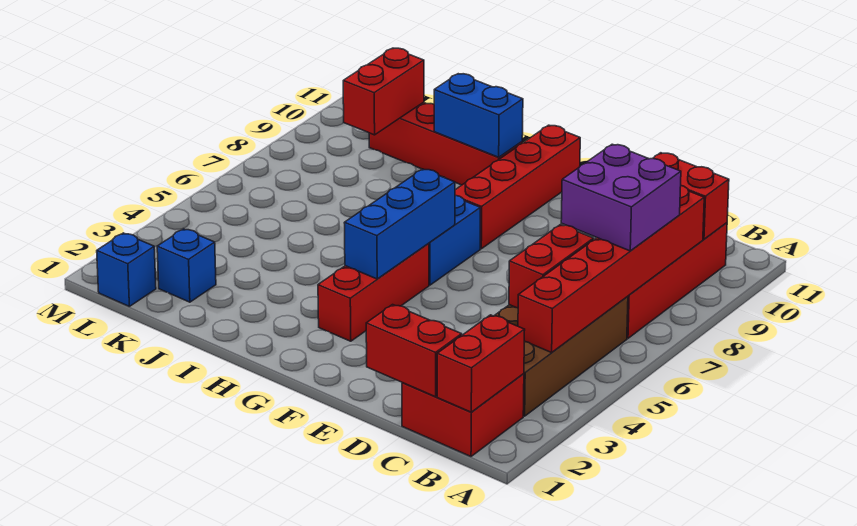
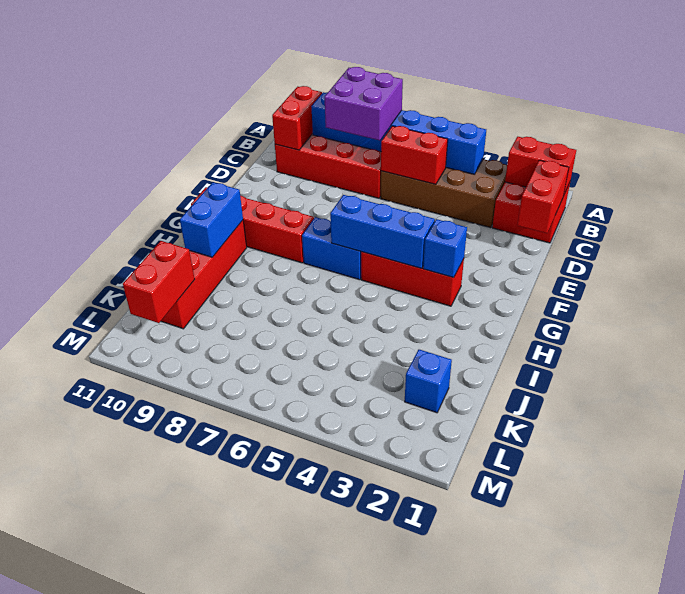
red 1x6 brick [518,186,704,352] -> blue 1x6 brick [311,92,486,174]
red 1x2 brick [343,48,424,135] -> red 1x2 brick turned to [123,241,195,323]
blue 1x1 brick [97,233,156,306] -> blue 1x1 brick moved to [423,219,467,278]

